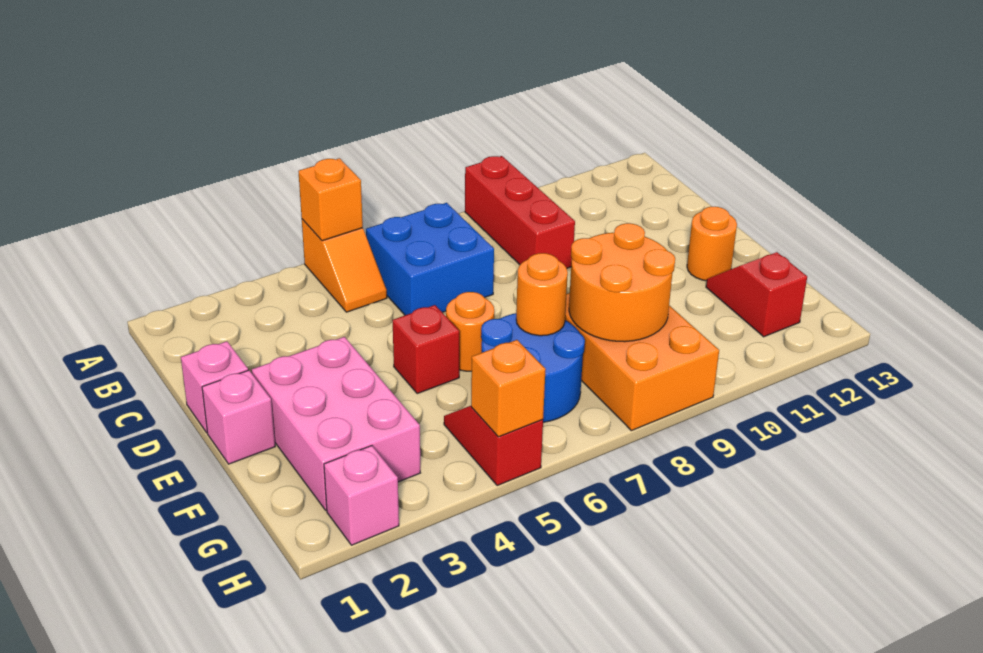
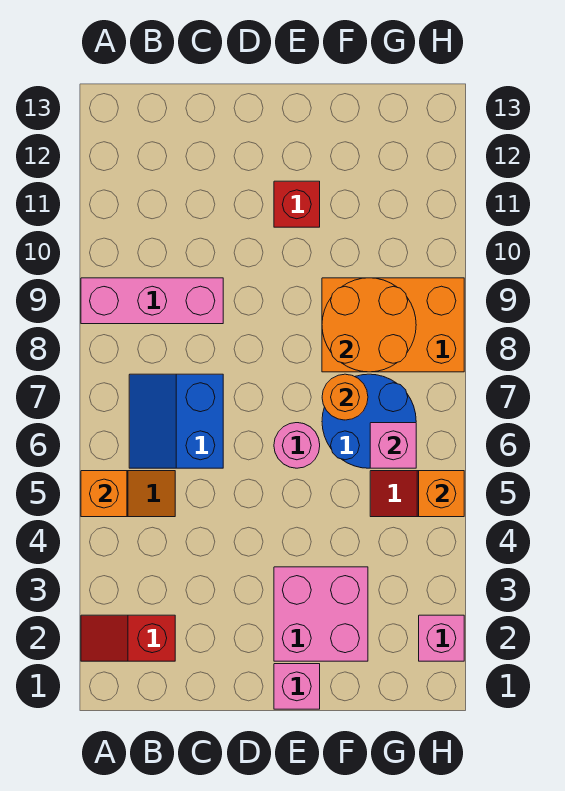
red 1x3 brick [465,156,575,268] -> pink 1x3 brick [81,278,223,324]
blue 2x2 brick [366,203,494,315] -> blue 2x2 slope [129,374,223,468]
pink 1x1 brick [181,341,248,433] -> pink 1x1 brick moved to [370,423,416,468]
pink 2x3 brick [252,337,420,511] -> pink 2x2 brick [274,567,368,661]
red 1x1 brick [393,305,459,394] -> red 1x1 brick moved to [274,181,320,227]
orange 1x1 round brick [446,292,494,371] -> pink 1x1 round brick [274,423,320,468]
orange 1x1 round brick [687,207,737,281] -> none
red 1x2 slope [706,252,807,337] -> red 1x2 slope moved to [81,615,175,661]

